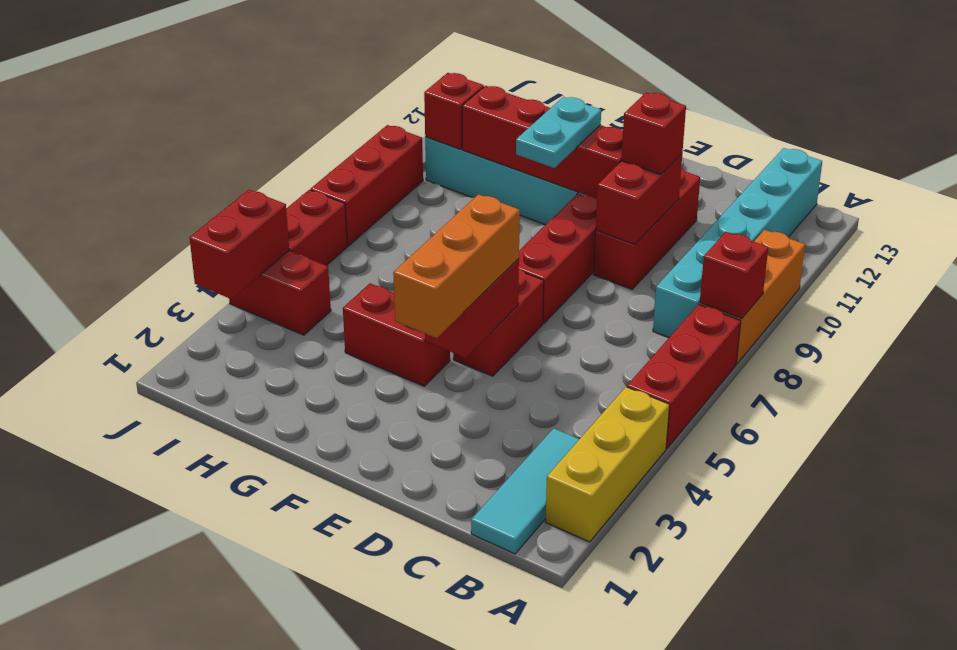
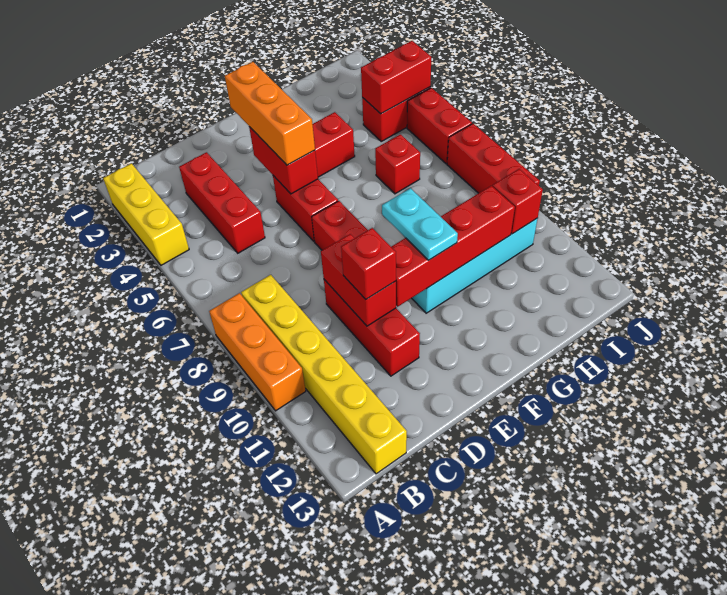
red 1x3 brick [627,304,741,448] -> red 1x3 brick moved to [179,152,265,253]
red 1x1 brick [700,232,768,318] -> red 1x1 brick moved to [375,134,420,194]
cyan 1x3 tile [471,428,579,554] -> none
cyan 1x6 brick [653,148,822,338] -> yellow 1x6 brick [241,275,407,474]
red 1x2 brick [190,190,289,299] -> red 1x2 brick turned to [361,41,431,114]

